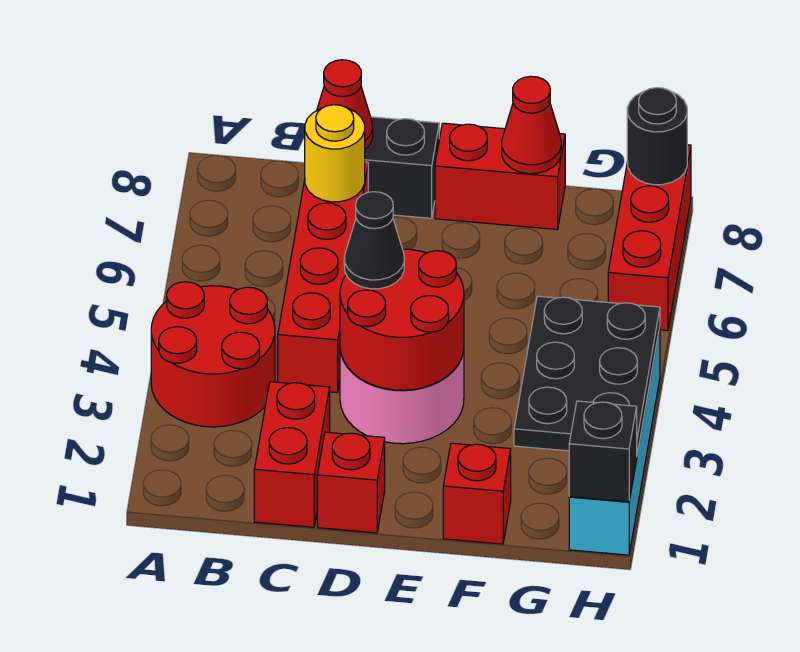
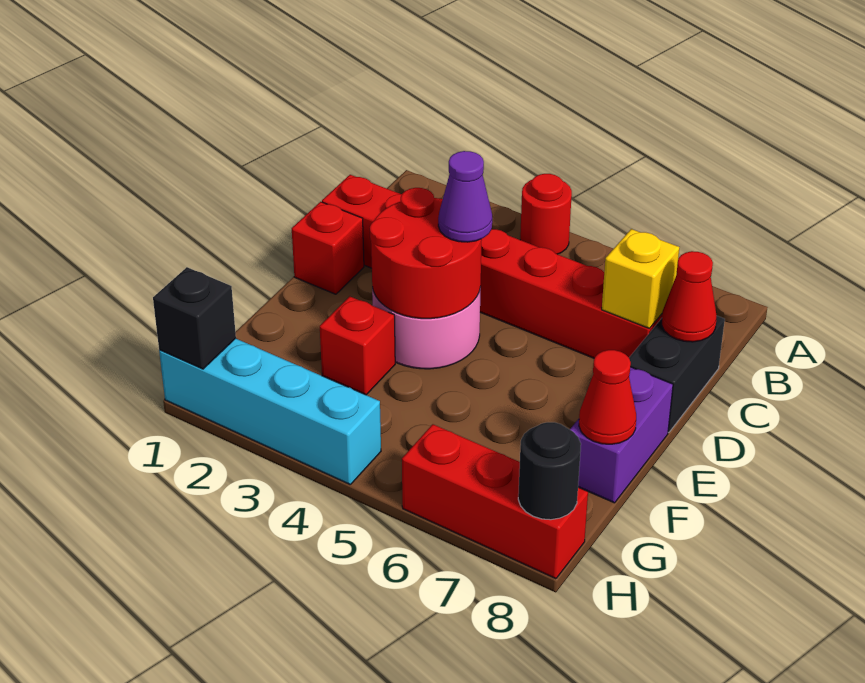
red 2x2 round brick [151,282,275,427] -> red 1x1 round brick [520,174,572,254]
yellow 1x1 round brick [305,105,365,202] -> yellow 1x1 brick [602,229,679,329]
black 1x1 cone [344,192,404,289] -> purple 1x1 cone [438,151,492,242]
red 1x2 brick [435,123,565,230] -> purple 1x2 brick [570,367,673,503]
red 1x1 brick [443,443,511,544] -> red 1x1 brick moved to [320,296,395,395]
black 2x3 plate [514,296,660,454] -> none

